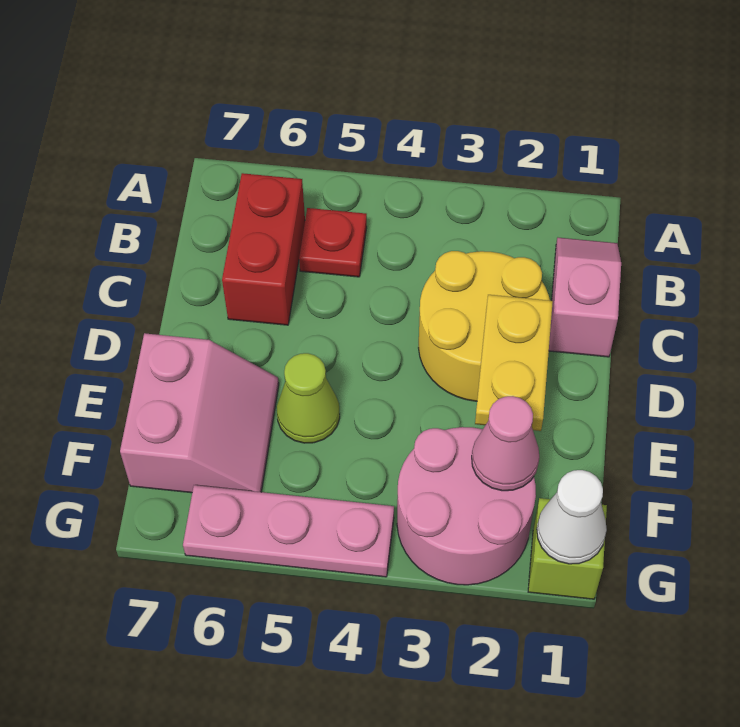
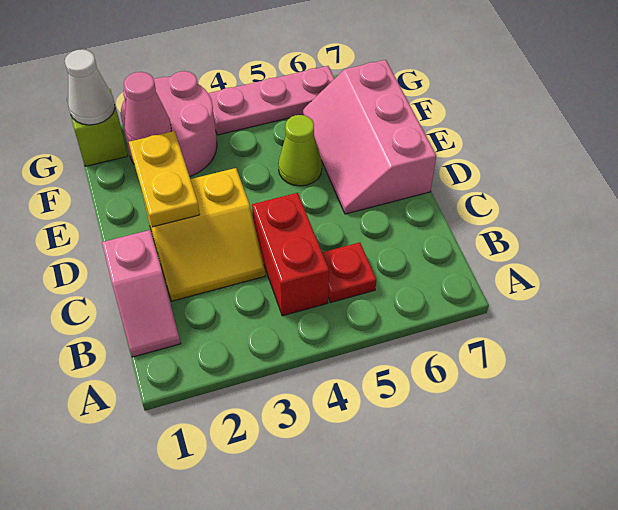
red 1x2 brick [222,173,305,325] -> red 1x2 brick moved to [252,193,329,316]
yellow 2x2 round brick [419,251,550,401] -> yellow 2x2 slope [143,168,265,301]
pink 2x2 slope [120,333,279,493] -> pink 2x3 slope [303,60,436,214]

